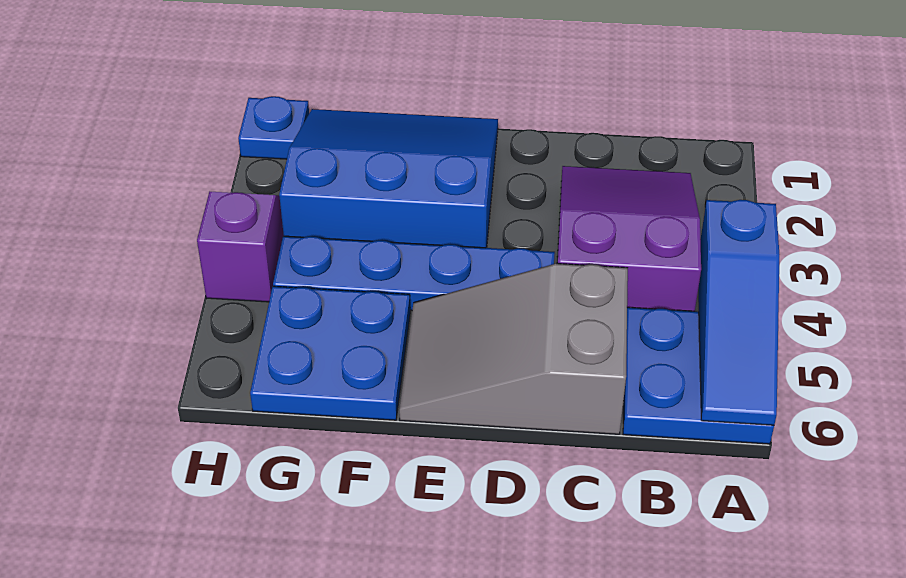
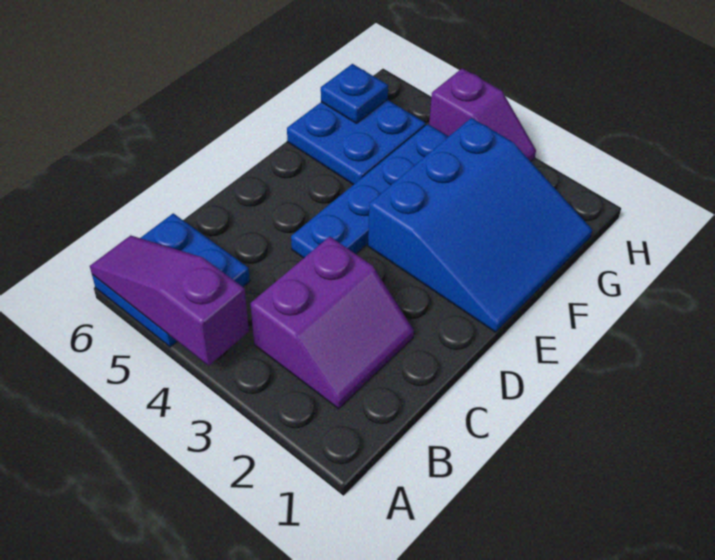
blue 1x3 slope [698,200,779,425] -> purple 1x3 slope [90,235,249,366]
purple 2x3 slope [557,166,701,311] -> purple 2x2 slope [250,237,414,409]
grey 2x3 slope [399,264,628,434] -> none
blue 1x1 plate [238,96,309,159] -> blue 1x1 plate moved to [321,64,388,123]

